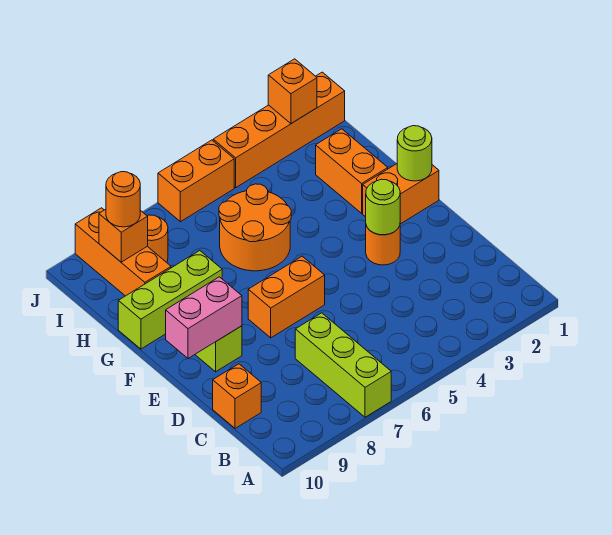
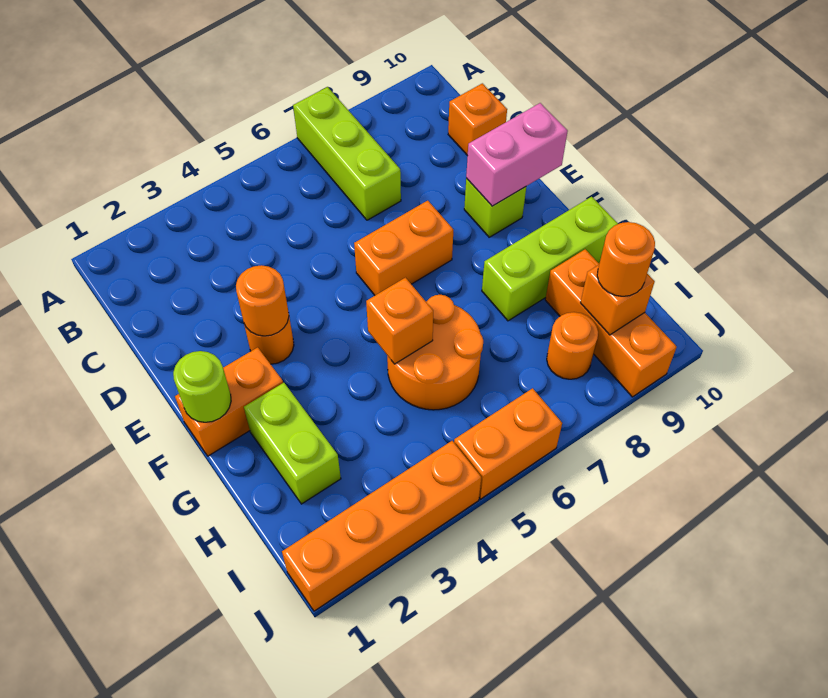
lime 1x1 round brick [366,179,400,235] -> orange 1x1 round brick [236,265,289,336]
orange 1x2 brick [316,129,388,213] -> lime 1x2 brick [244,383,341,504]
orange 1x1 brick [268,59,317,123] -> orange 1x1 brick moved to [366,278,433,364]

